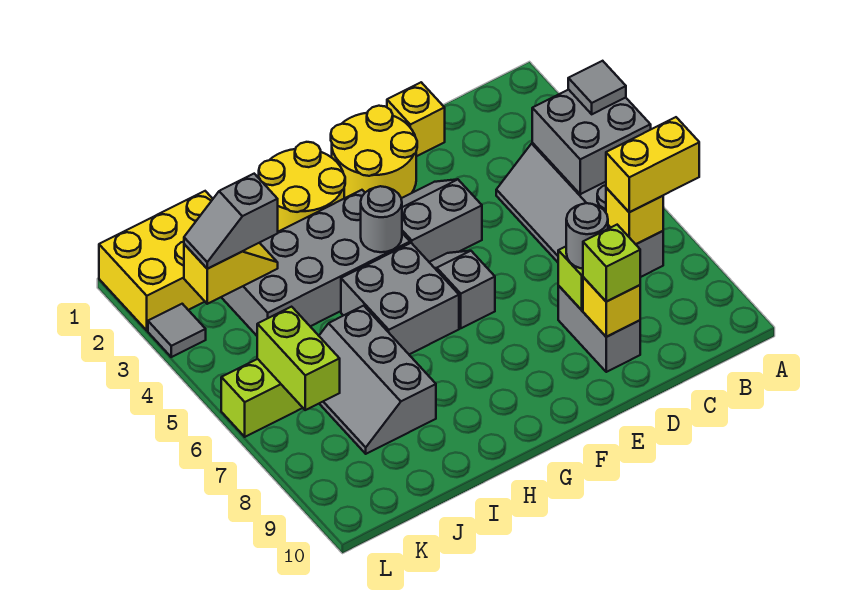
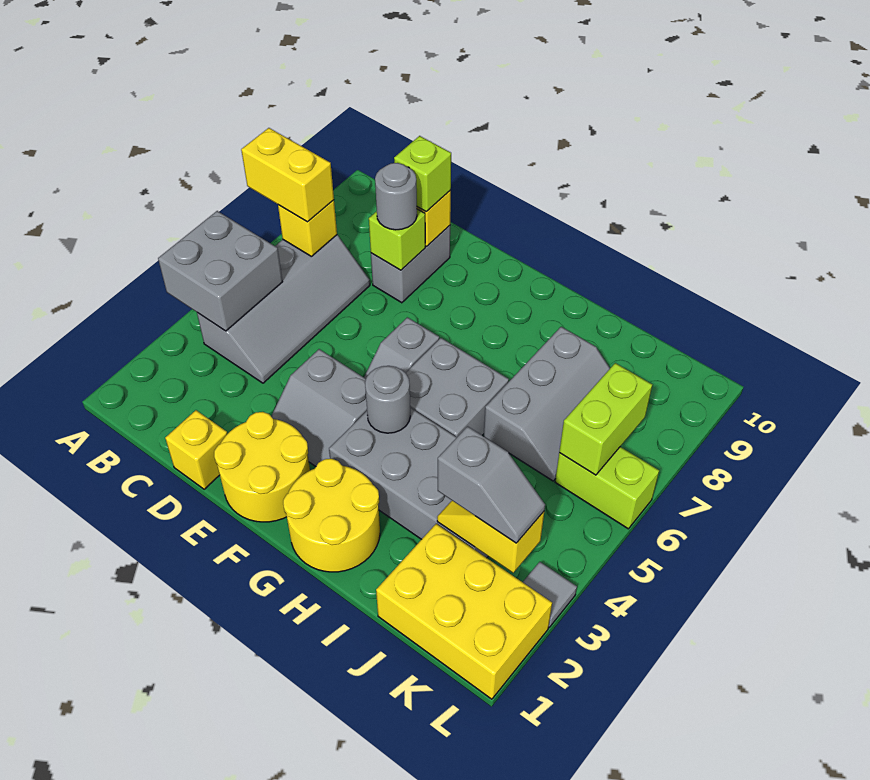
grey 1x1 tile [568,61,626,114] -> none

